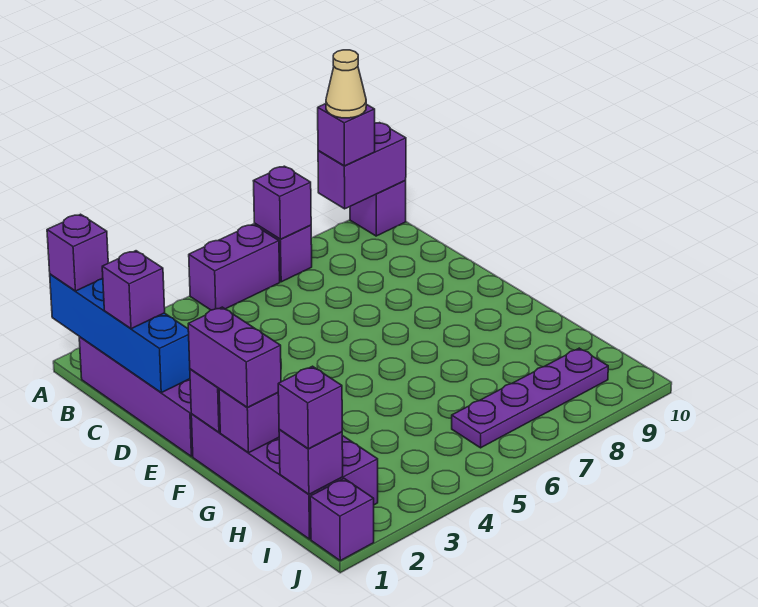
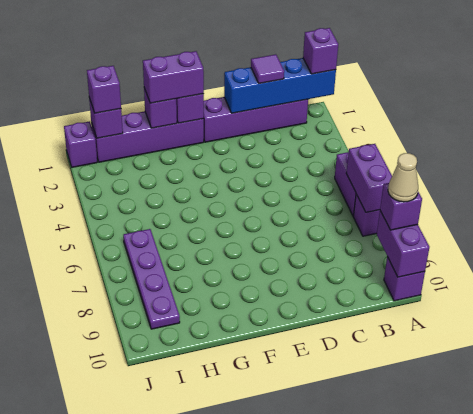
purple 1x1 brick [254,166,311,239] -> purple 1x2 brick [346,144,392,212]
purple 1x1 brick [102,251,165,329] -> purple 1x1 tile [251,54,284,83]
purple 2x4 brick [191,414,378,539] -> purple 1x4 brick [91,111,204,162]

